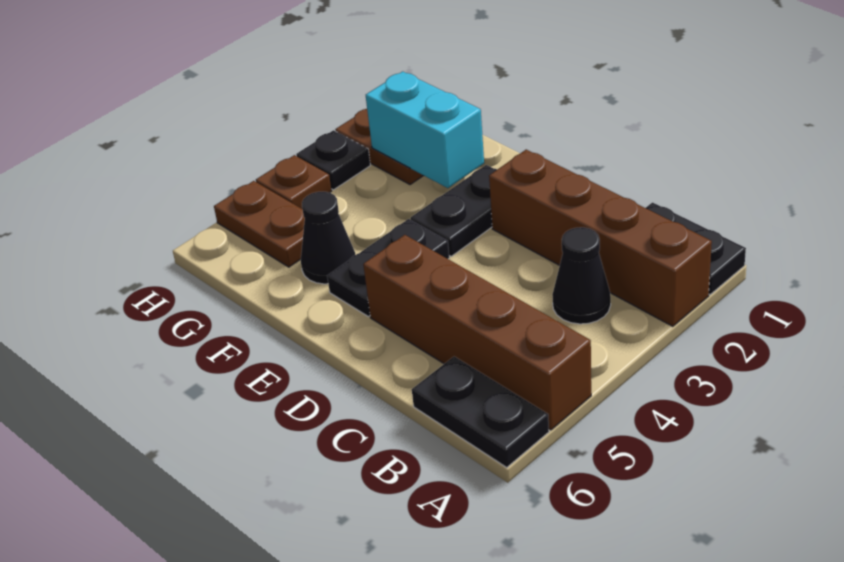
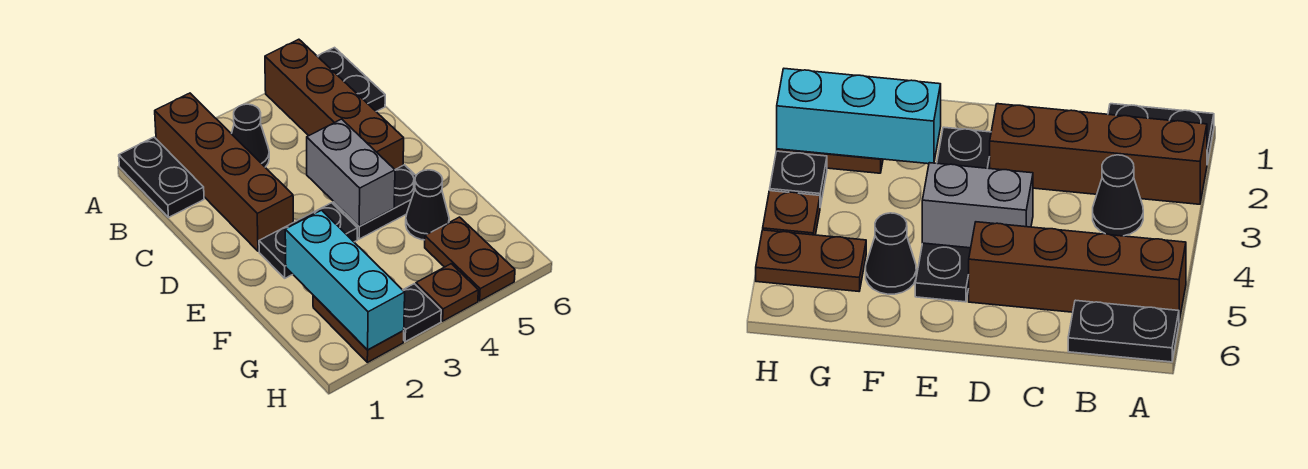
none -> grey 1x2 brick [307,119,395,226]
cyan 1x2 brick [366,71,484,188] -> cyan 1x3 brick [285,210,405,350]

